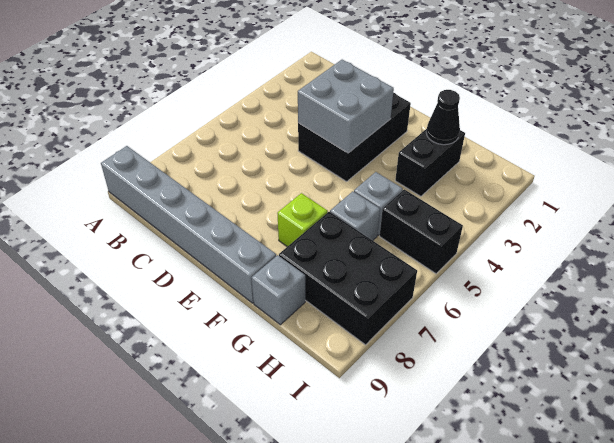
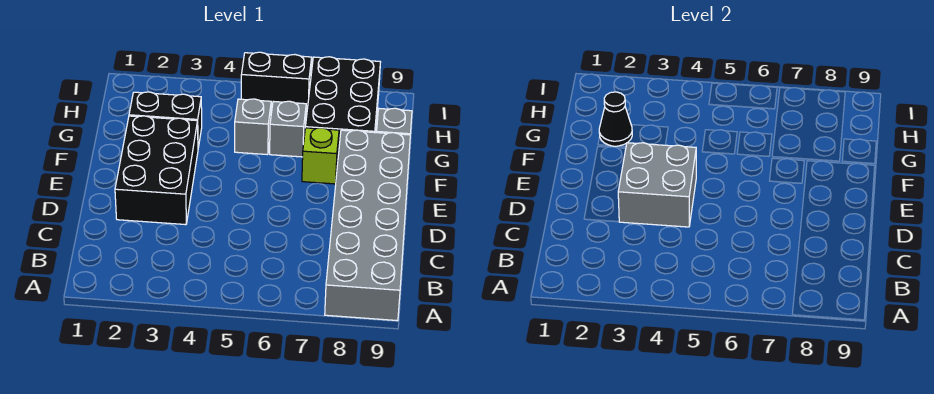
grey 1x6 brick [101,146,276,303] -> grey 2x6 brick [325,130,410,321]
black 2x3 brick [298,93,411,182] -> black 2x3 brick turned to [115,116,198,225]
black 1x2 brick [380,189,463,274] -> black 1x2 brick turned to [241,52,312,109]

